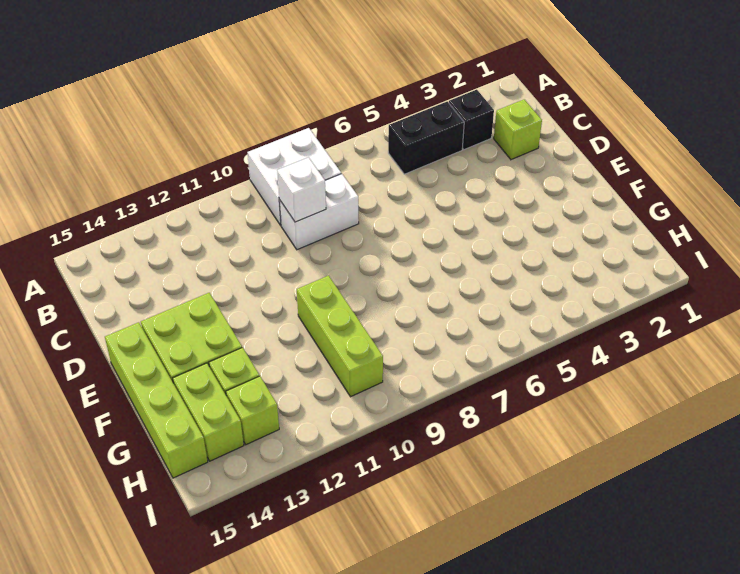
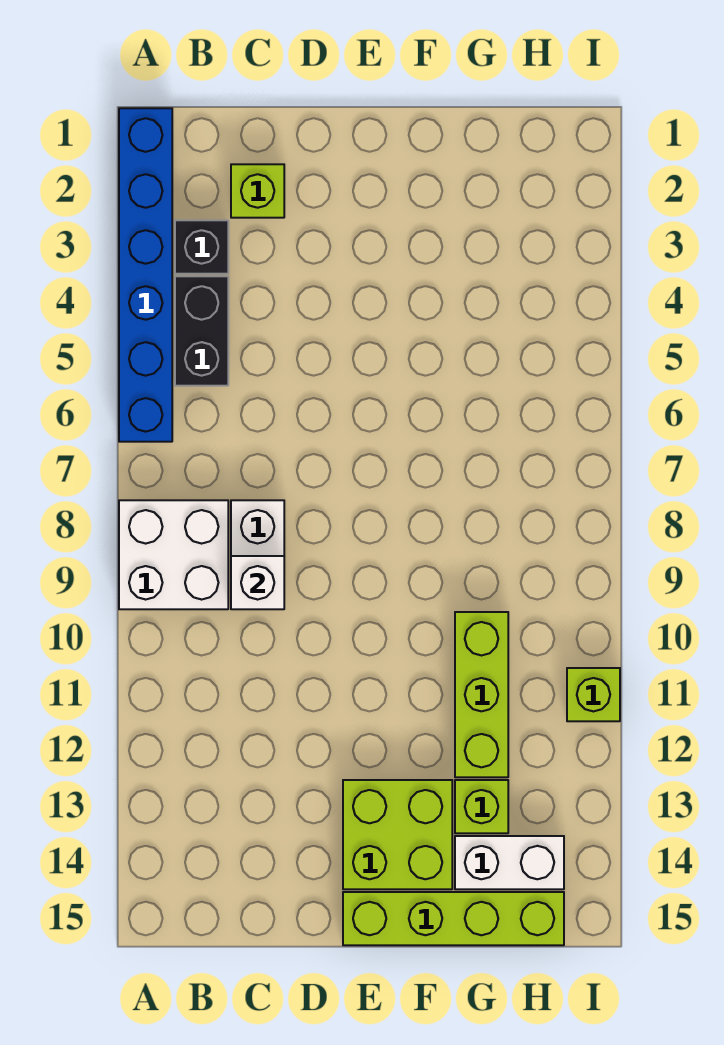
none -> blue 1x6 brick [119,108,172,442]
lime 1x3 brick [297,276,383,397] -> lime 1x3 brick turned to [455,612,508,777]
lime 1x2 brick [173,363,244,461] -> white 1x2 brick [455,836,564,889]
lime 1x1 brick [226,376,279,445] -> lime 1x1 brick moved to [567,668,620,721]

